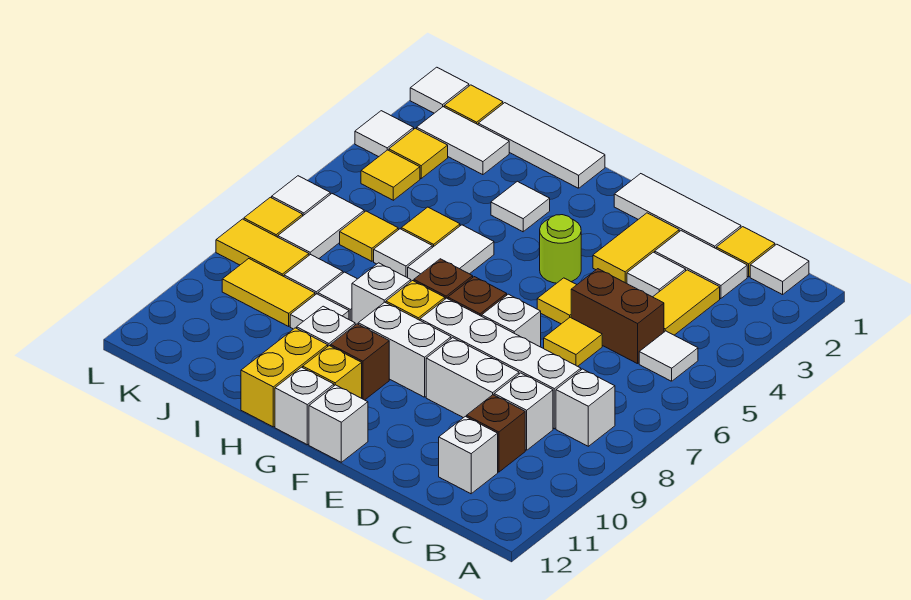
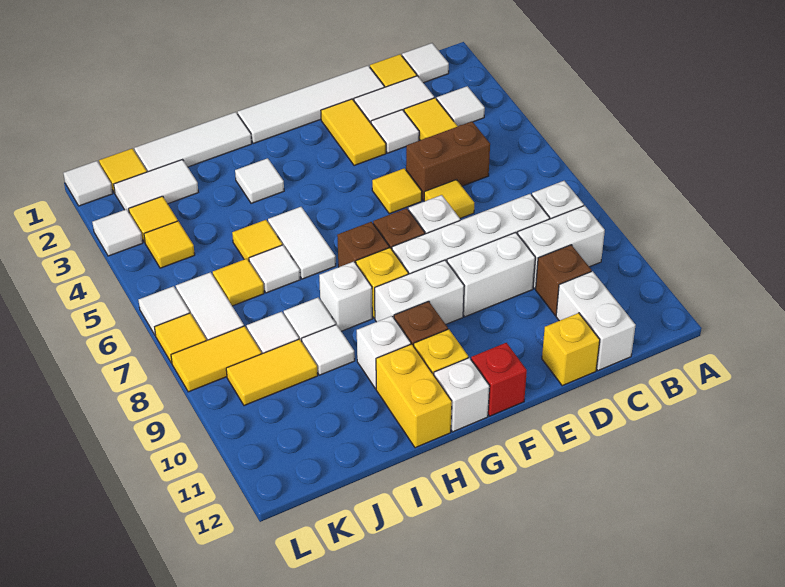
white 1x1 tile [639,331,698,381] -> white 1x1 tile moved to [437,86,485,126]
white 1x1 brick [494,373,553,450] -> white 1x2 brick [517,206,605,289]
white 1x1 brick [439,416,498,494] -> white 1x2 brick [556,271,636,371]
white 1x3 tile [614,174,741,248] -> white 1x4 tile [238,66,384,143]
none -> yellow 1x1 brick [542,313,600,386]
lime 1x1 round brick [540,215,581,283] -> none
white 1x1 brick [309,385,368,462] -> red 1x1 brick [471,343,527,416]

